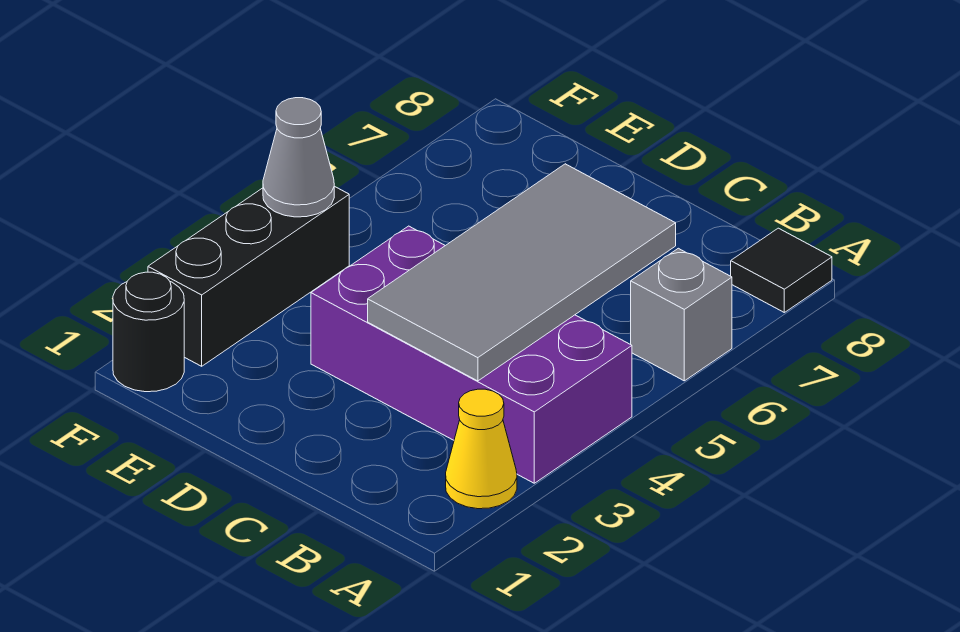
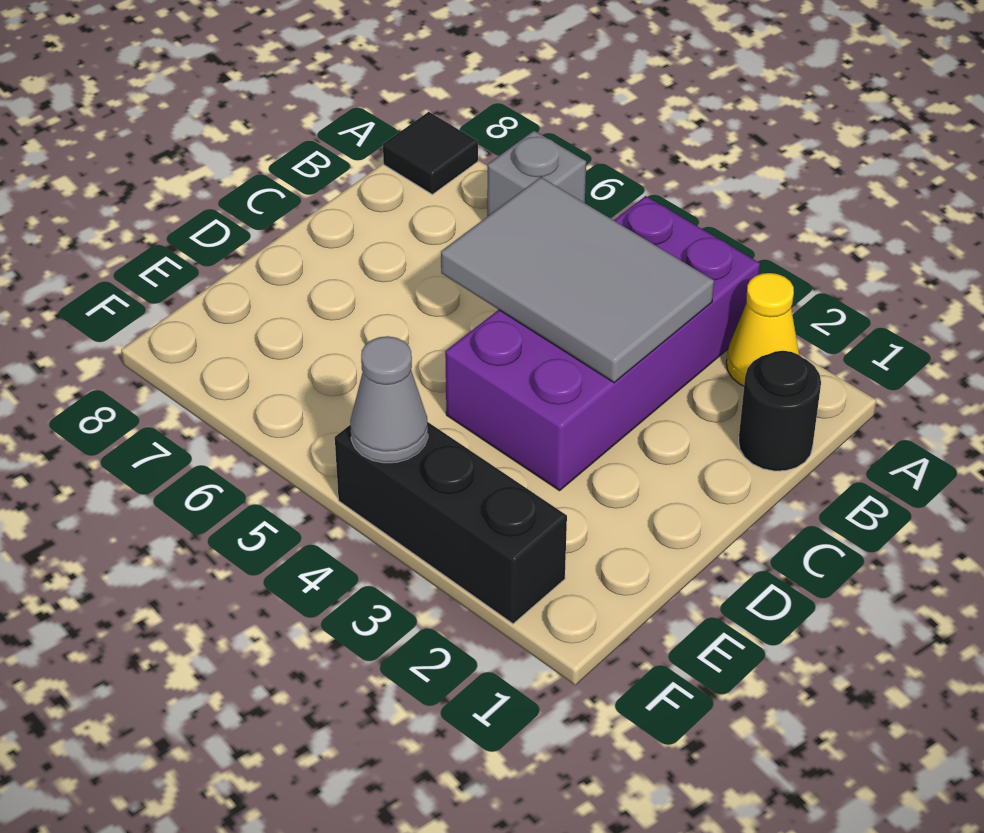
grey 2x4 tile [368,164,676,381] -> grey 2x3 tile [441,177,714,383]
black 1x1 round brick [113,272,184,392] -> black 1x1 round brick moved to [739,351,821,471]

